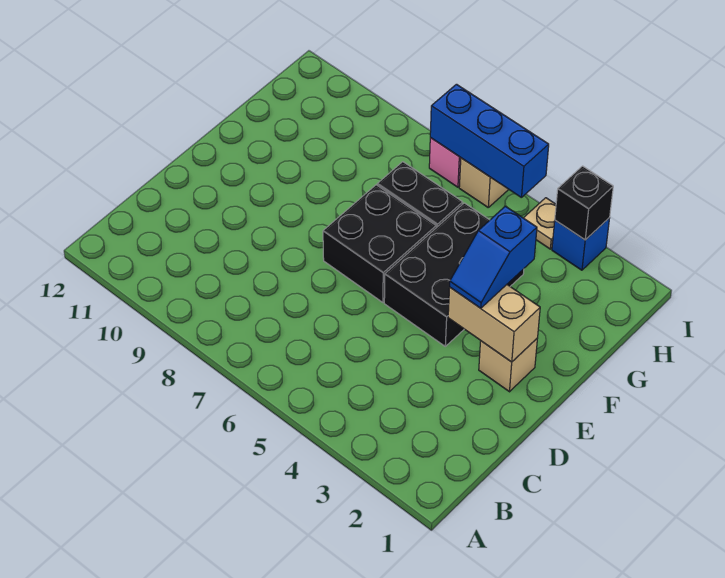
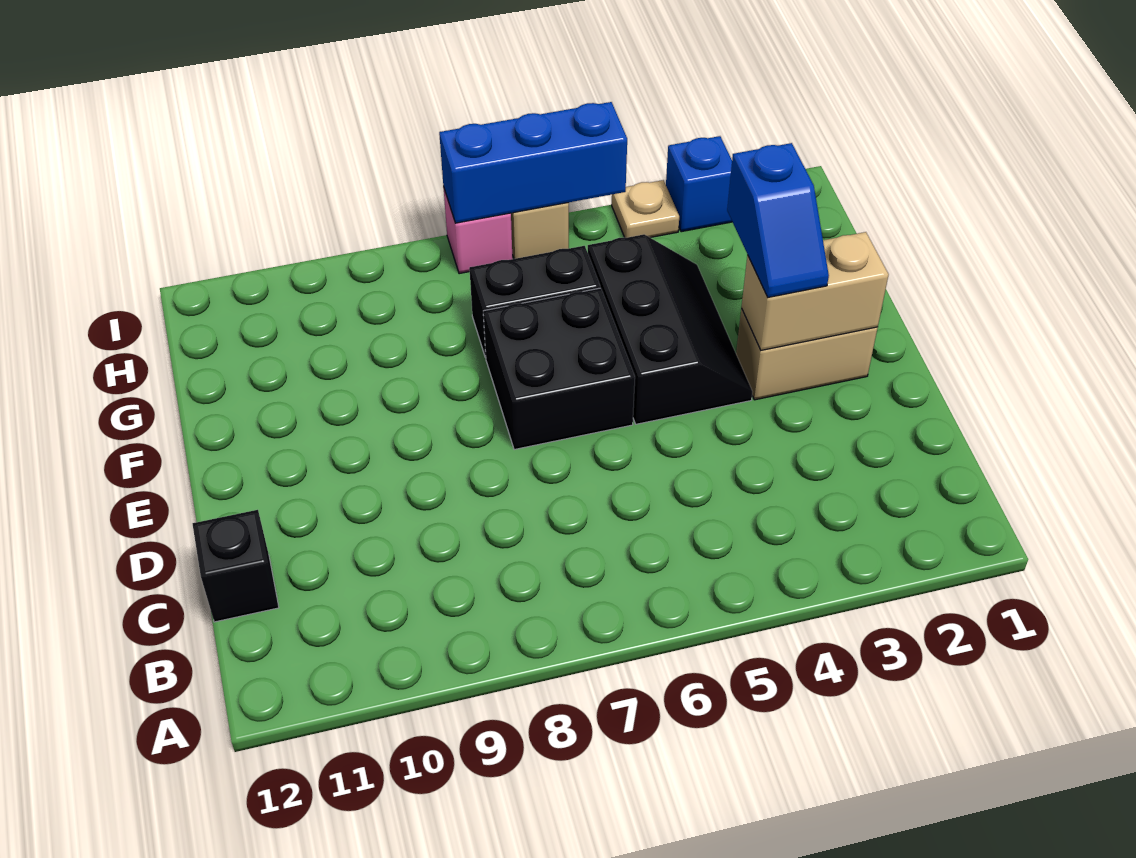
tan 1x1 brick [479,338,538,392] -> tan 1x2 brick [736,309,878,400]
black 2x3 brick [384,203,524,346] -> black 2x3 slope [588,234,752,424]
black 1x1 brick [555,166,613,240] -> black 1x1 brick moved to [192,510,279,622]

